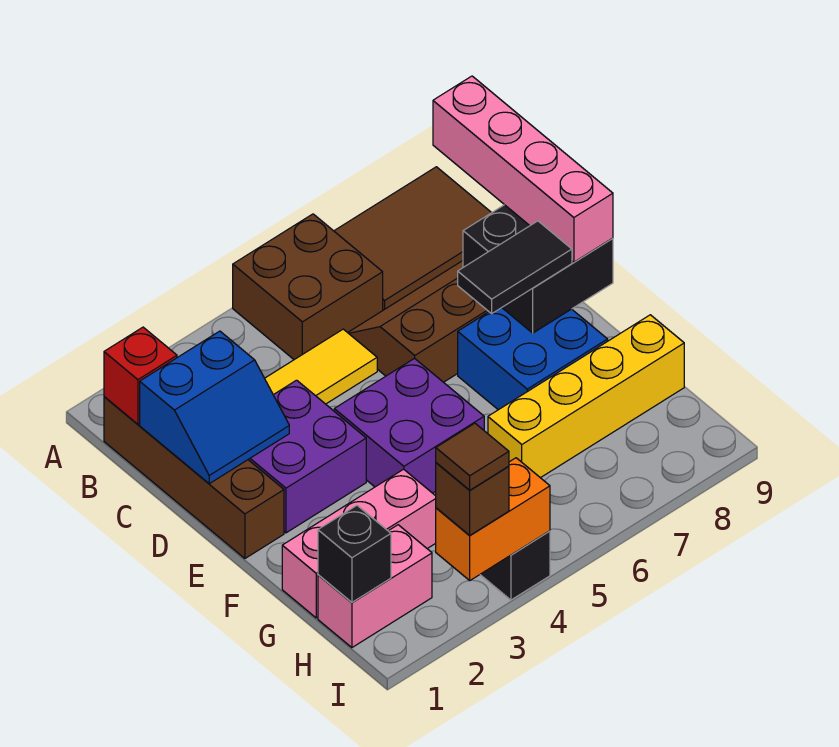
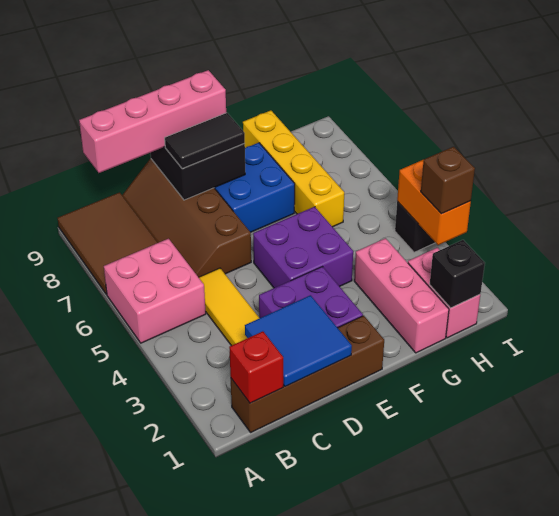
brown 2x2 brick [233,214,383,360] -> pink 2x2 brick [104,239,206,343]
blue 2x2 slope [140,331,289,484] -> blue 2x2 tile [245,295,352,387]
black 1x2 tile [458,221,572,314] -> black 1x2 tile turned to [165,113,245,169]
brown 1x1 tile [436,423,509,490] -> none

